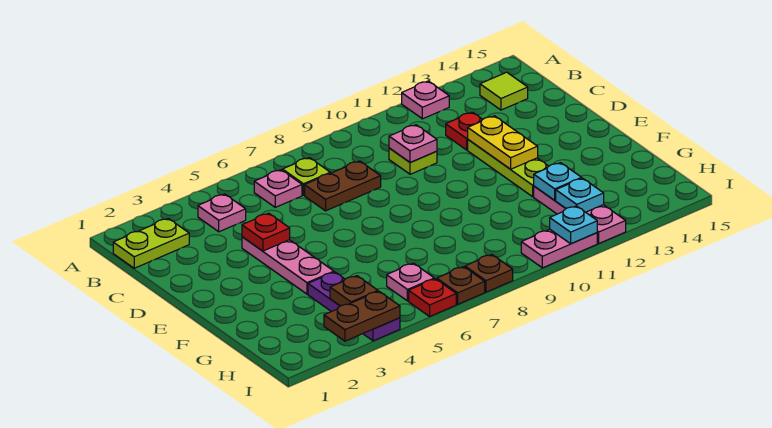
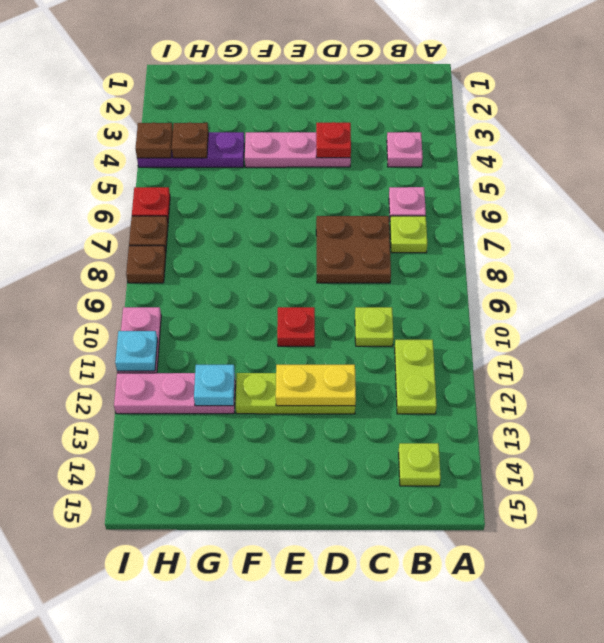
pink 1x1 plate [402,81,449,119] -> none
lime 1x2 plate [113,218,189,268] -> lime 1x2 plate moved to [395,340,437,414]
lime 1x1 tile [480,72,528,110] -> lime 1x1 plate [399,443,441,486]
brown 1x2 plate [305,161,381,211] -> brown 2x2 plate [316,216,391,283]
pink 1x1 plate [389,125,437,163] -> none
red 1x1 plate [446,112,483,150] -> red 1x1 plate moved to [277,307,315,346]
pink 1x1 plate [387,263,434,301] -> none
cyan 1x1 plate [556,178,604,212] -> none
brown 1x2 plate [324,291,400,341] -> brown 1x1 plate [136,123,173,158]

